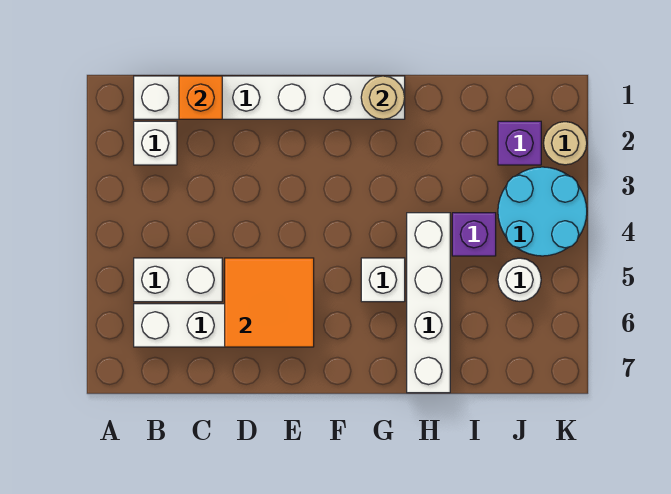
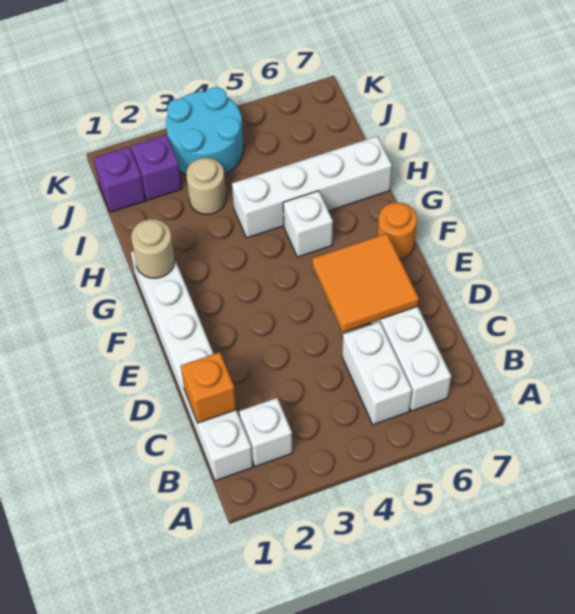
none -> orange 1x1 round brick [378,202,417,259]
purple 1x1 brick [452,213,496,256] -> purple 1x1 brick moved to [94,147,145,212]
white 1x1 round brick [498,258,541,301] -> none
tan 1x1 round brick [544,122,587,165] -> tan 1x1 round brick moved to [186,158,226,215]

